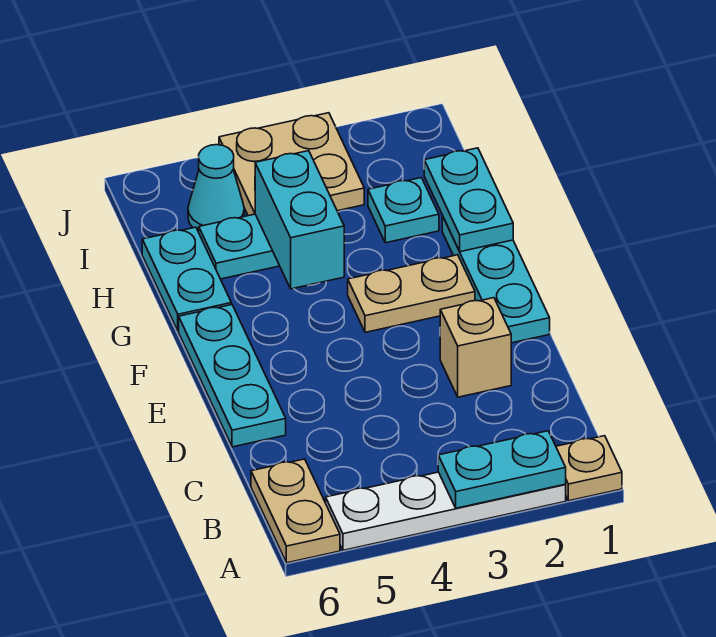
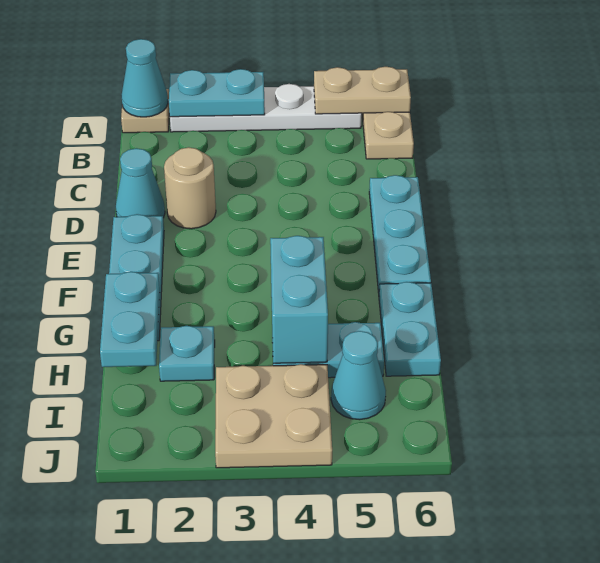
none -> cyan 1x1 cone [121,39,168,117]
none -> cyan 1x1 cone [116,148,165,218]
tan 1x1 brick [440,298,511,397] -> tan 1x1 round brick [164,147,216,229]
tan 1x2 plate [348,255,475,332] -> tan 1x2 plate moved to [314,67,411,114]

